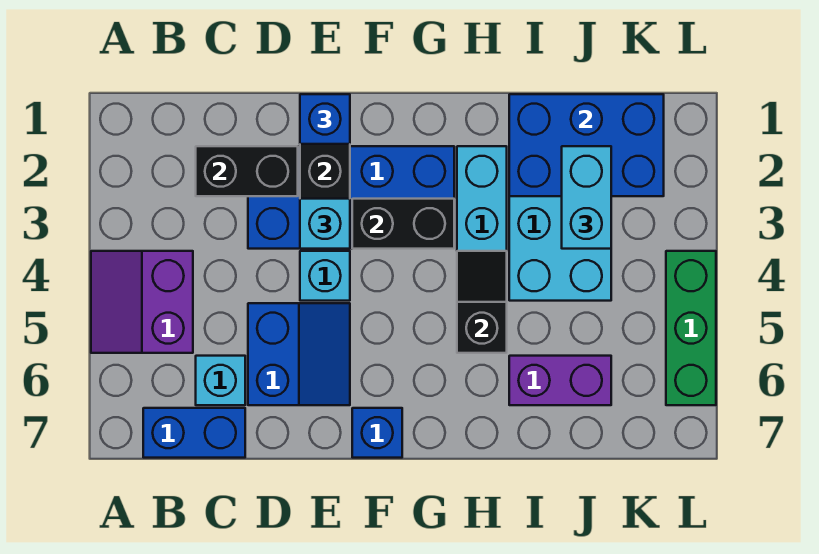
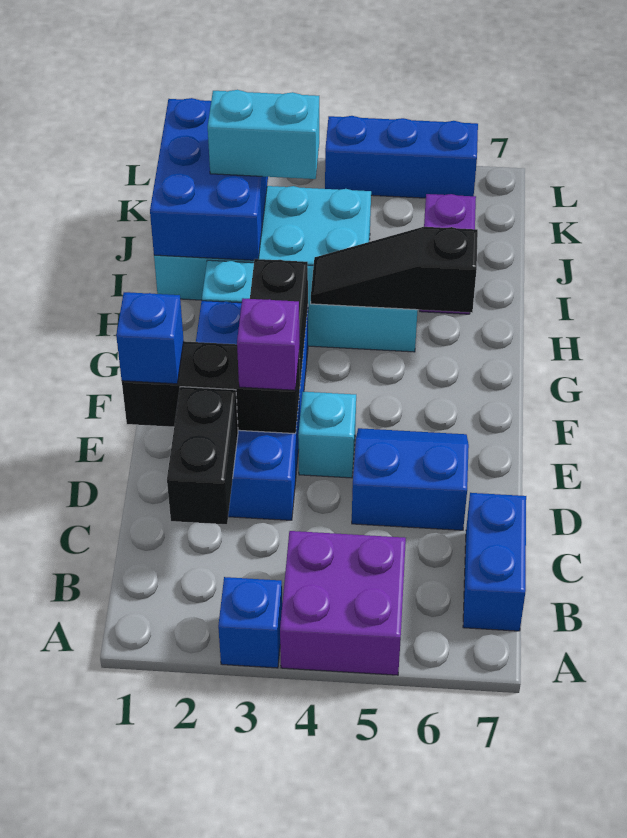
purple 2x2 slope [91,251,193,353] -> purple 2x2 brick [280,531,406,675]
cyan 1x1 brick [196,356,245,405] -> none
cyan 1x1 brick [300,199,350,249] -> purple 1x1 brick [237,298,299,390]
blue 1x1 brick [352,408,402,458] -> blue 1x1 brick moved to [218,577,282,668]
black 1x2 slope [457,251,507,353] -> black 1x3 slope [311,227,478,312]
green 1x3 brick [666,251,716,405] -> blue 1x3 brick [325,116,478,198]

